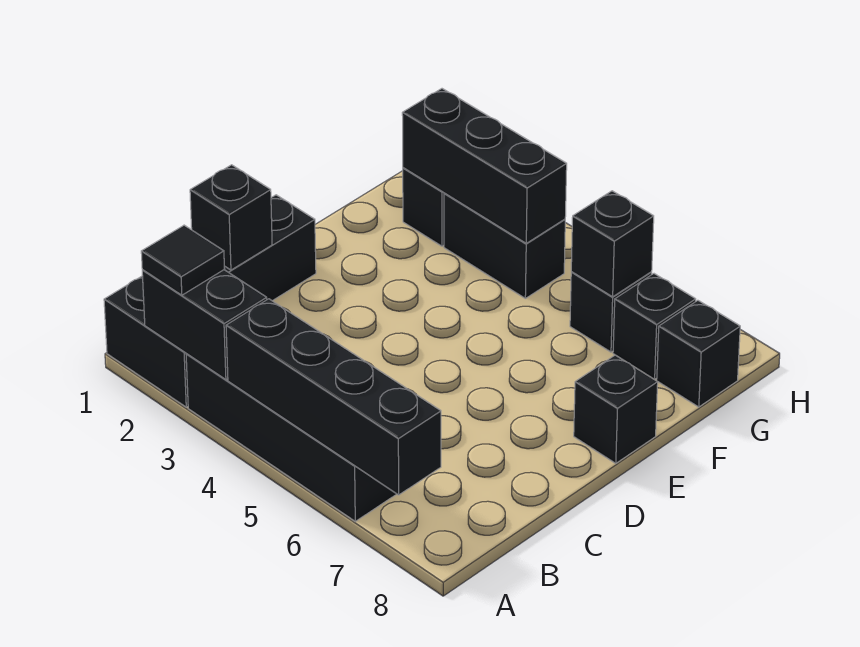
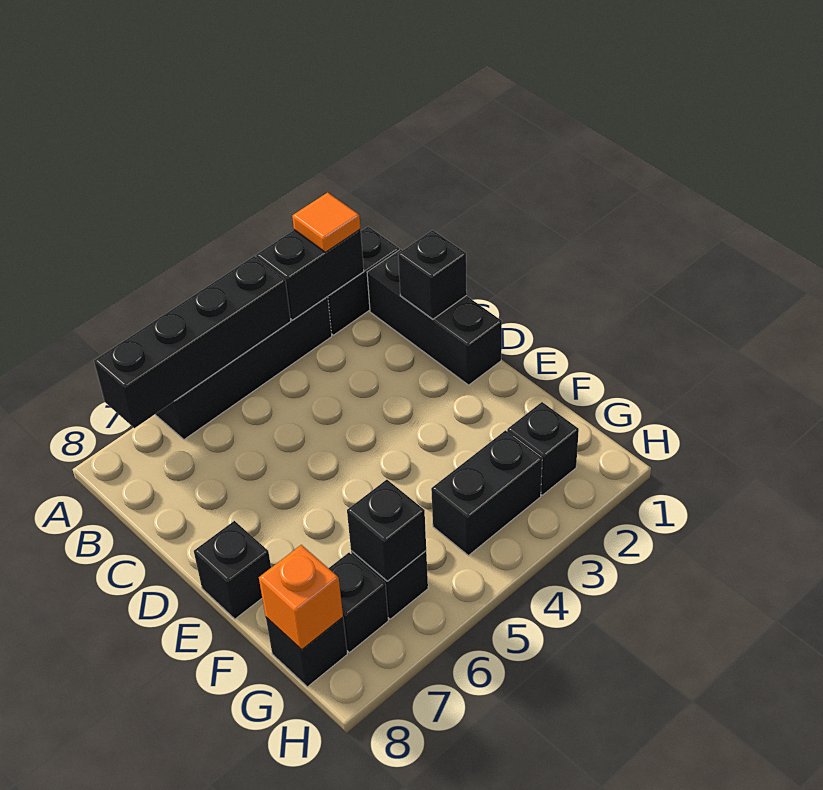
black 1x1 tile [141,225,224,295] -> orange 1x1 tile [292,192,361,252]
black 1x3 brick [402,89,567,243] -> none
none -> orange 1x1 brick [259,545,343,650]

